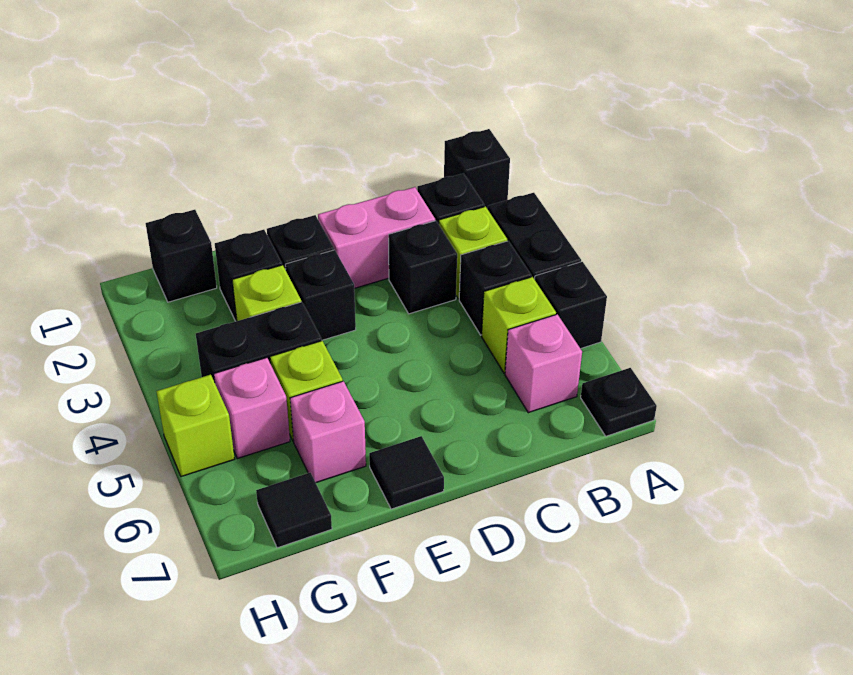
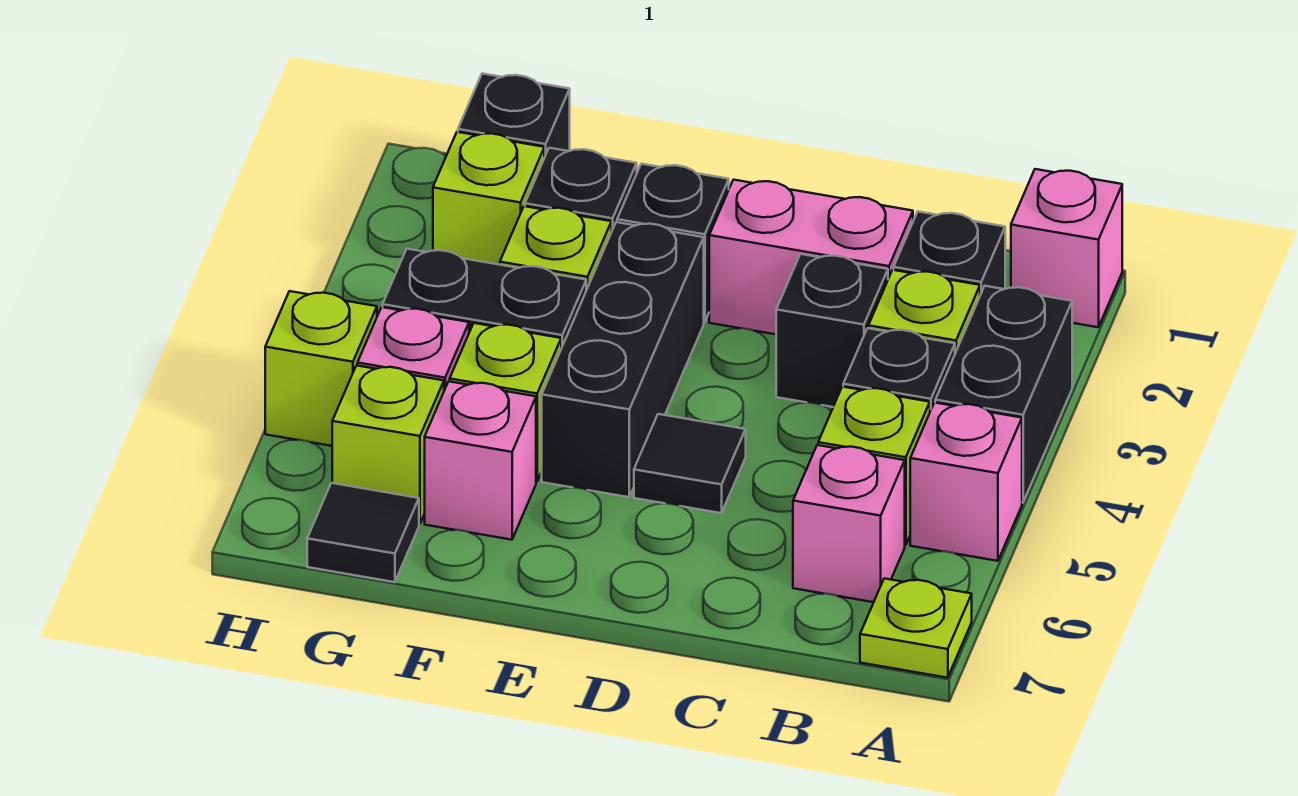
black 1x1 brick [444,129,510,209] -> pink 1x1 brick [1011,169,1122,327]
black 1x1 brick [535,262,607,349] -> pink 1x1 brick [910,403,1022,561]
black 1x1 plate [581,368,657,436] -> lime 1x1 plate [860,578,972,678]
black 1x1 brick [285,250,356,340] -> black 1x3 brick [542,222,704,497]
black 1x1 tile [369,436,444,509] -> black 1x1 tile moved to [634,414,746,513]
none -> lime 1x1 brick [433,132,544,265]
none -> lime 1x1 brick [332,365,444,524]

